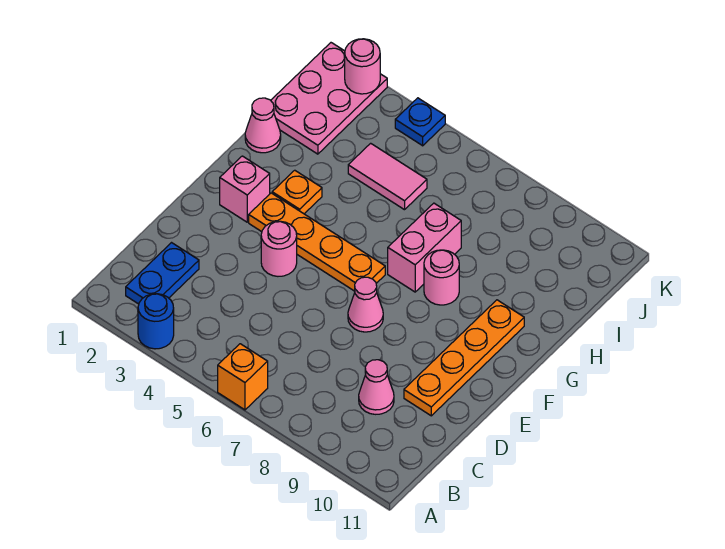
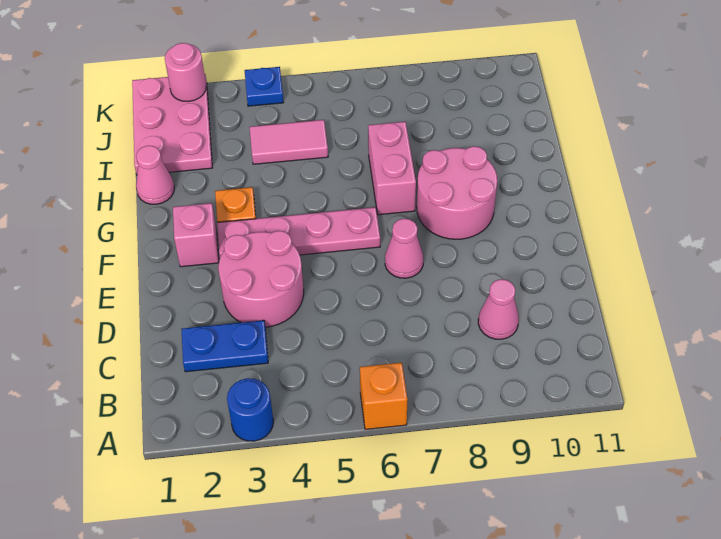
blue 1x2 plate [126,243,199,304] -> blue 1x2 plate turned to [182,320,268,372]
orange 1x4 plate [404,300,524,416] -> none
pink 1x1 round brick [261,221,297,276] -> pink 2x2 round brick [218,231,304,327]
orange 1x4 plate [249,193,385,291] -> pink 1x4 plate [217,207,380,257]
pink 1x1 round brick [424,250,459,305] -> pink 2x2 round brick [417,146,497,239]

